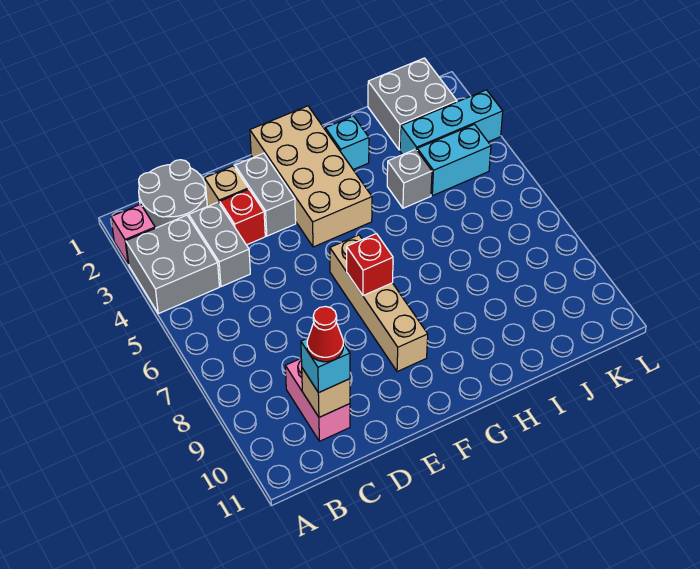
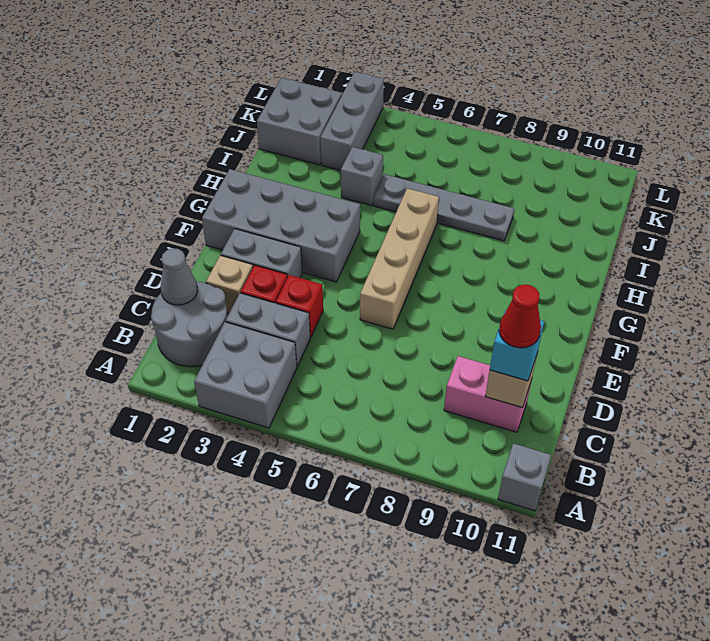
pink 1x1 brick [111,204,155,264] -> none
none -> grey 1x1 brick [498,443,551,511]
none -> grey 1x1 cone [161,248,197,305]
tan 2x4 brick [250,106,372,247] -> grey 2x4 brick [202,169,360,282]
tan 1x4 brick [330,235,428,372] -> tan 1x4 brick turned to [360,188,439,329]
red 1x1 brick [347,234,393,296] -> red 1x1 brick moved to [276,275,323,338]
cyan 1x1 brick [325,116,369,170] -> none
none -> grey 1x4 plate [373,174,514,241]
cyan 1x3 brick [400,90,503,155] -> grey 1x3 brick [320,72,384,170]
cyan 1x2 brick [417,124,491,196] -> none

